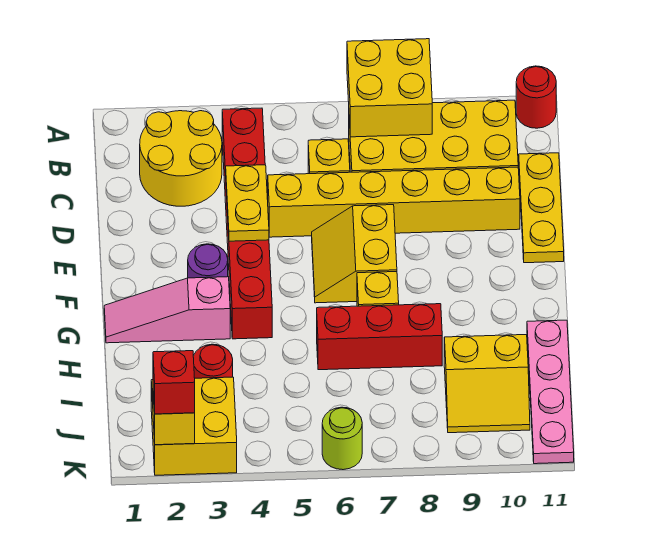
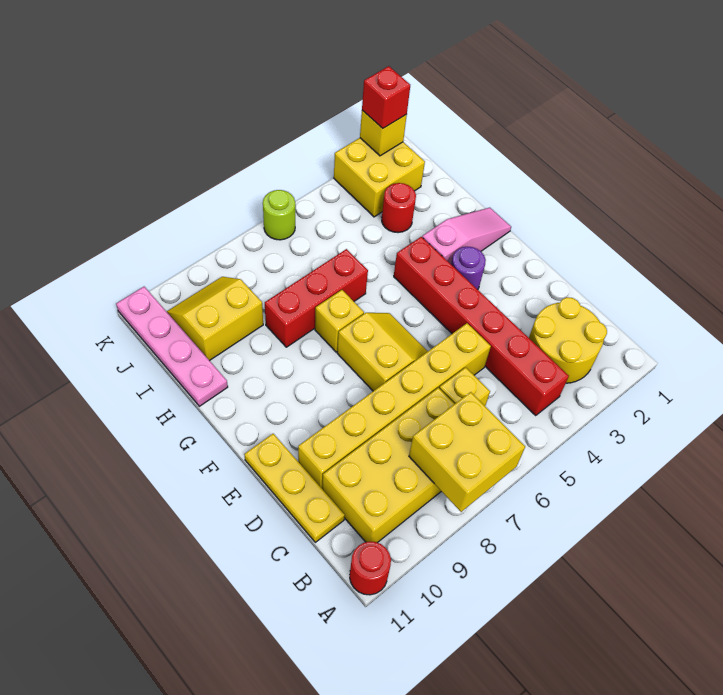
yellow 1x2 plate [226,165,269,241] -> none

